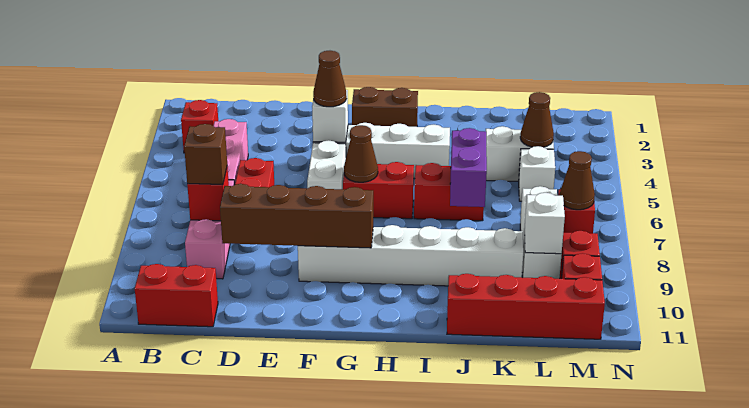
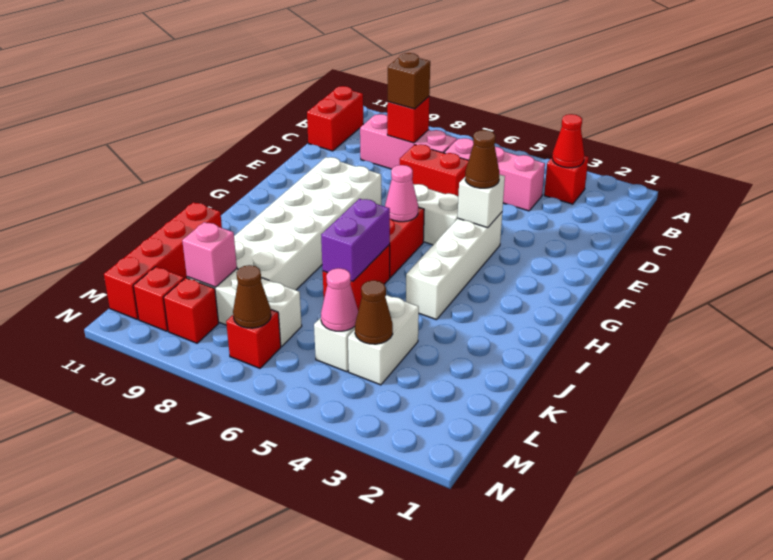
none -> red 1x1 cone [552,114,584,168]
brown 1x4 brick [220,184,373,248] -> none
white 1x6 brick [298,225,523,286] -> white 2x6 brick [234,157,381,290]
brown 1x2 brick [352,87,418,127] -> none
brown 1x1 cone [344,125,378,182] -> pink 1x1 cone [385,165,418,222]
purple 1x2 brick [450,128,487,207] -> purple 1x2 brick turned to [321,199,390,281]
none -> pink 1x1 cone [321,268,358,331]
white 1x1 brick [524,193,565,254] -> pink 1x1 brick [182,222,237,287]

